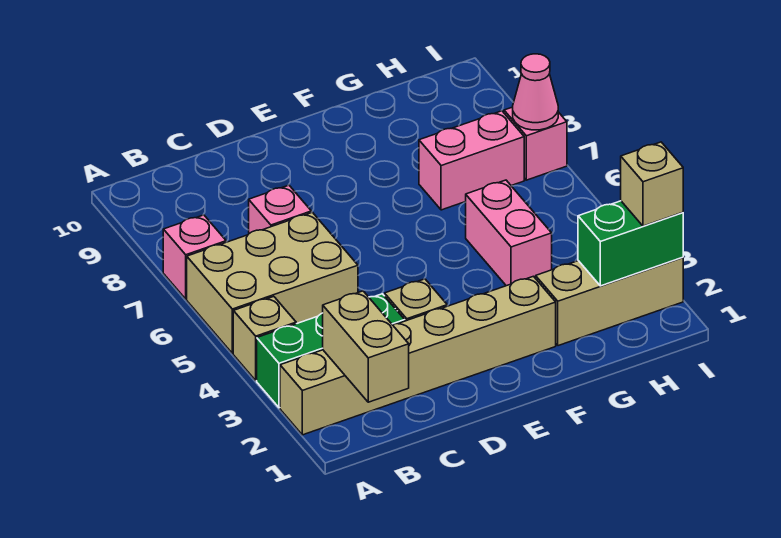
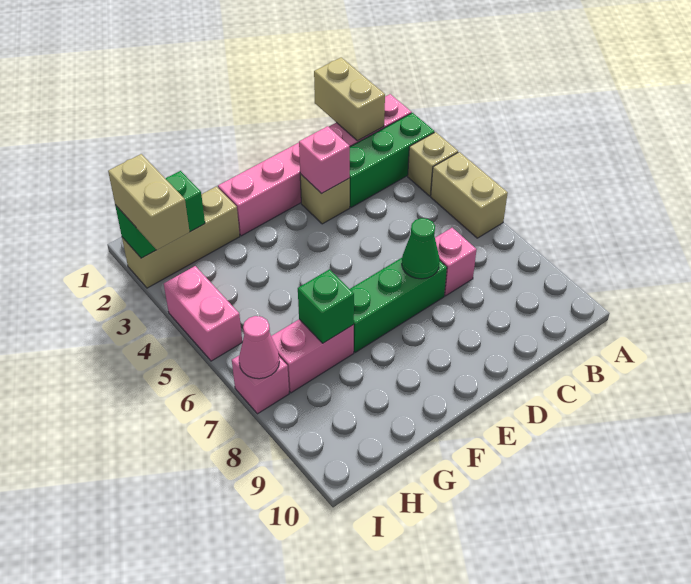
tan 1x6 brick [280,276,556,435] -> pink 1x6 brick [218,94,412,236]
tan 2x3 brick [187,212,358,353] -> tan 1x2 brick [431,152,508,238]
pink 1x1 brick [163,215,226,299] -> pink 1x1 brick moved to [299,126,350,194]
none -> green 1x3 brick [350,258,447,353]
none -> green 1x1 cone [402,218,440,279]
pink 1x2 brick [466,180,552,286] -> pink 1x2 brick moved to [164,266,242,361]
none -> green 1x1 brick [298,269,354,343]
tan 1x1 brick [621,142,683,226] -> tan 1x2 brick [108,154,190,250]

